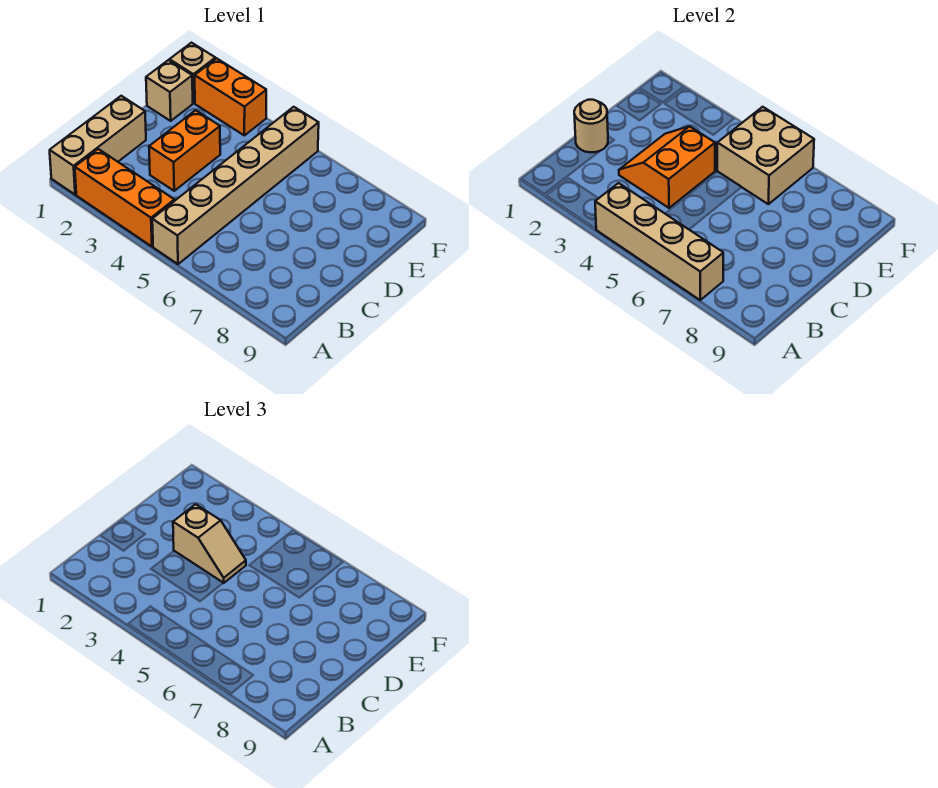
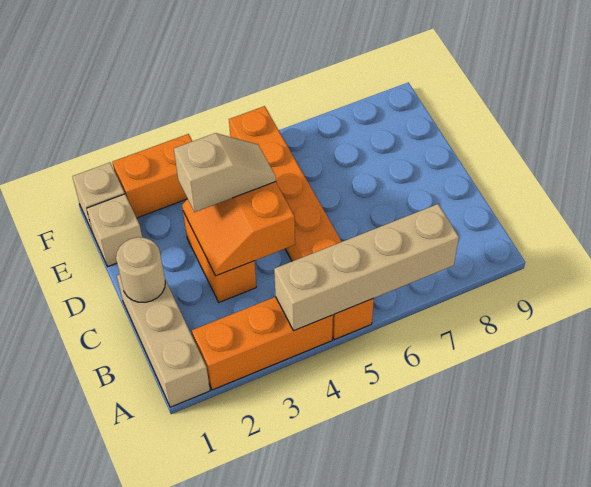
tan 1x6 brick [152,107,319,264] -> orange 1x6 brick [229,106,374,340]
tan 2x2 brick [717,107,814,204] -> none

